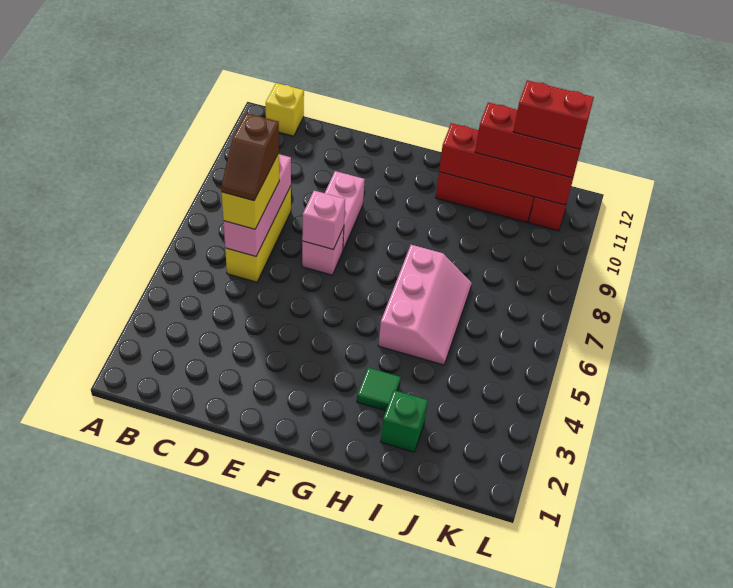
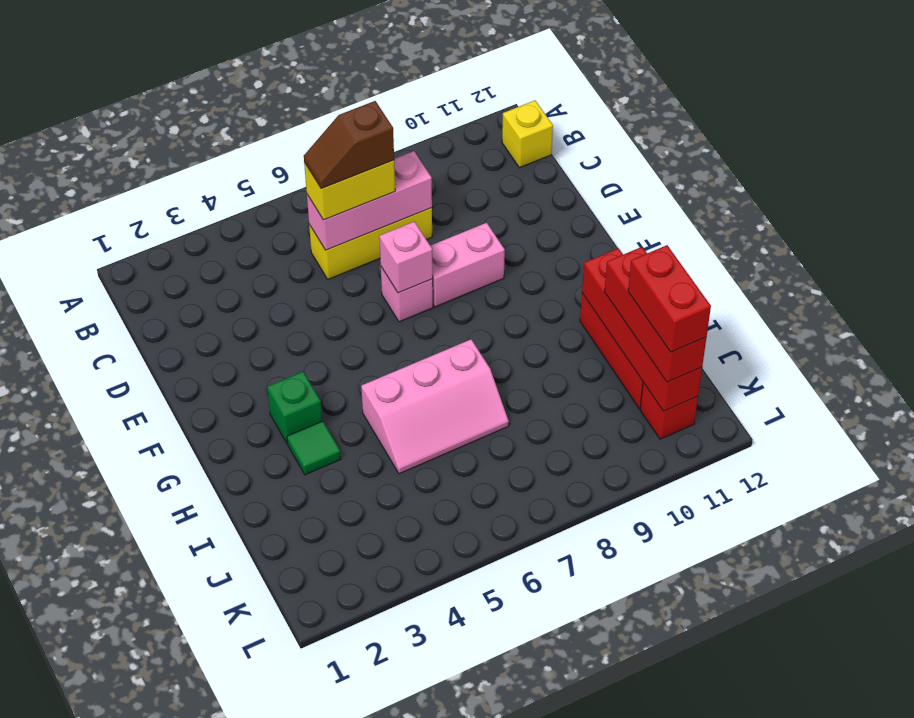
green 1x1 brick [381,390,428,452] -> green 1x1 brick moved to [267,372,322,444]

